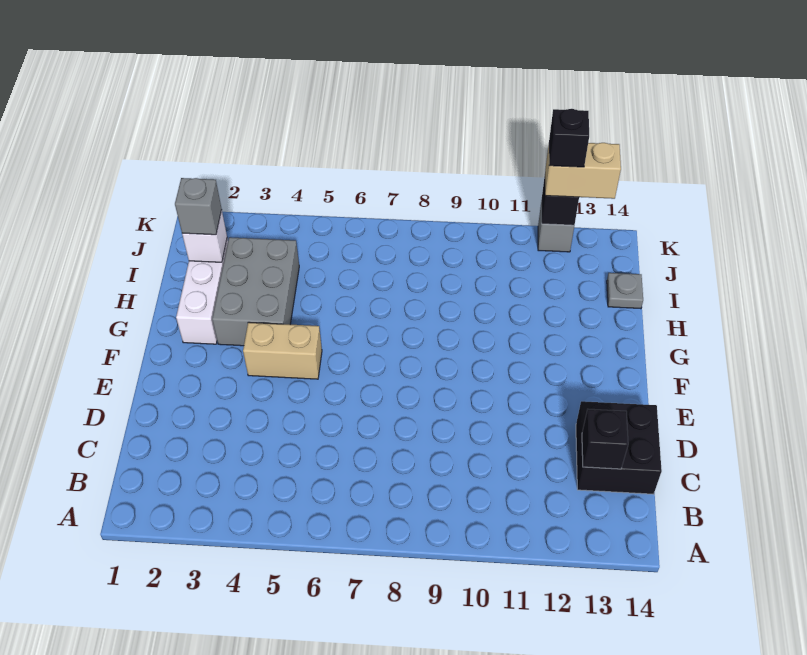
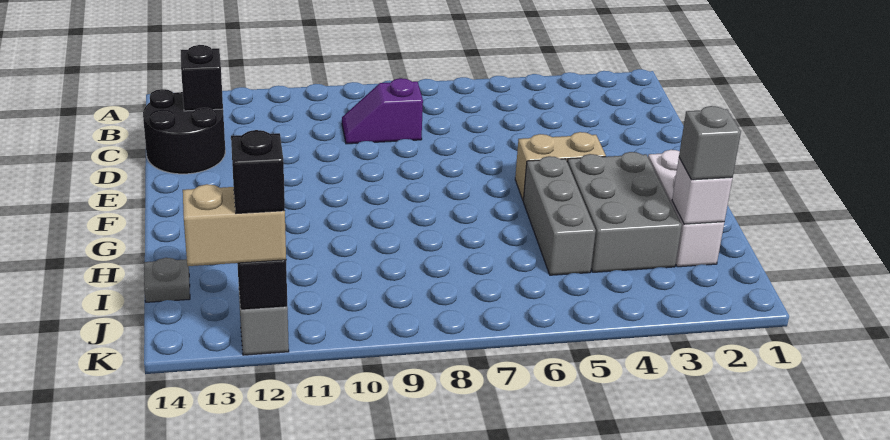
none -> purple 1x2 slope [342,78,423,144]
black 2x2 brick [576,401,662,494] -> black 2x2 round brick [143,89,225,174]
none -> grey 1x3 brick [523,156,596,275]

